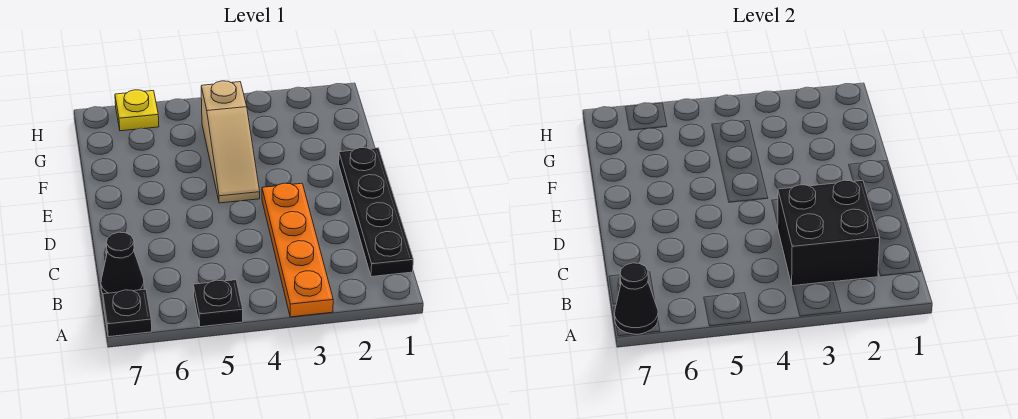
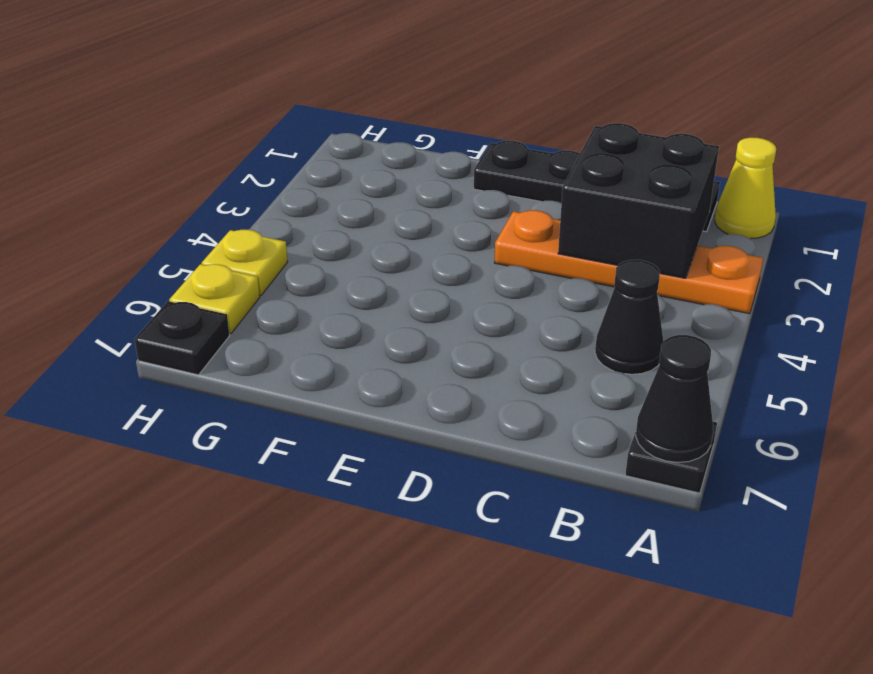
none -> yellow 1x1 cone [715,138,776,239]
black 1x1 plate [194,280,243,327] -> black 1x1 plate moved to [134,301,230,375]
black 1x1 cone [101,232,144,294] -> black 1x1 cone moved to [595,260,664,374]
tan 1x3 slope [201,81,260,203] -> none
none -> yellow 1x1 plate [202,230,288,296]

